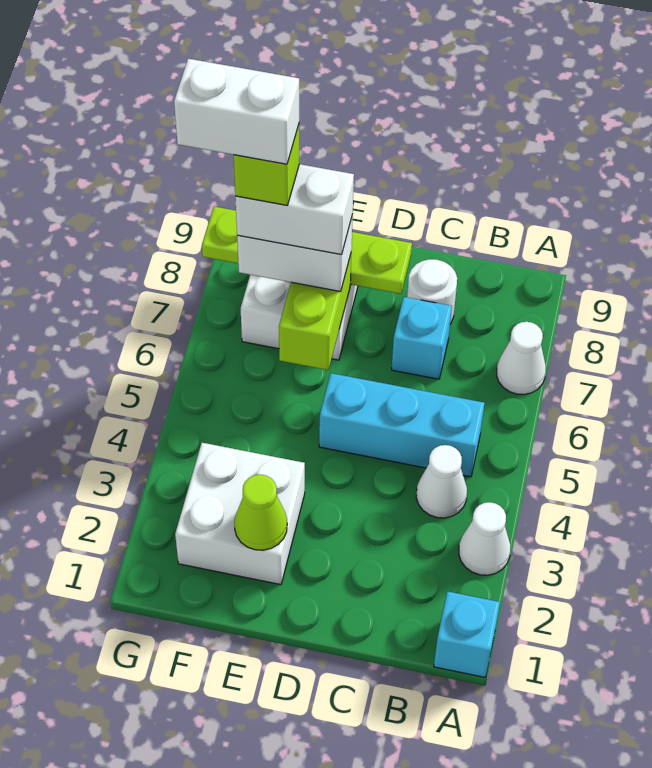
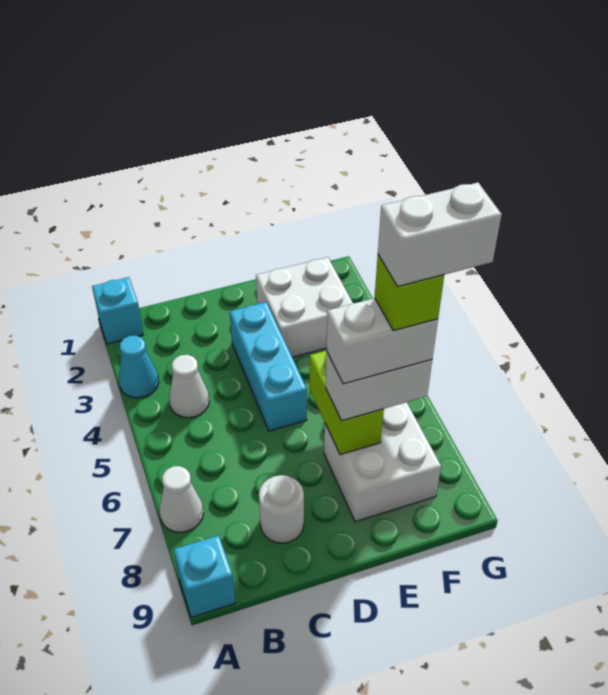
white 1x1 cone [459,502,510,575] -> cyan 1x1 cone [119,336,159,398]
cyan 1x3 brick [319,373,485,477] -> cyan 1x3 brick turned to [230,302,307,431]
cyan 1x1 brick [392,297,452,379] -> cyan 1x1 brick moved to [174,535,235,617]
lime 1x4 plate [202,206,412,294] -> none
lime 1x1 cone [234,475,287,550] -> none

